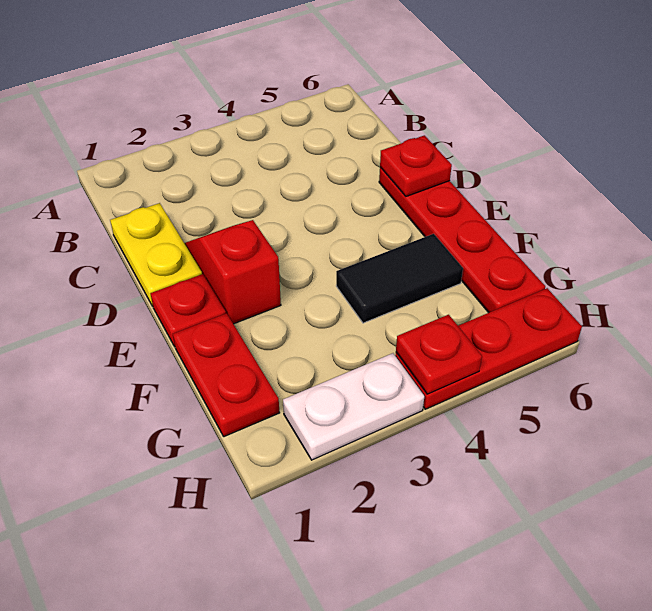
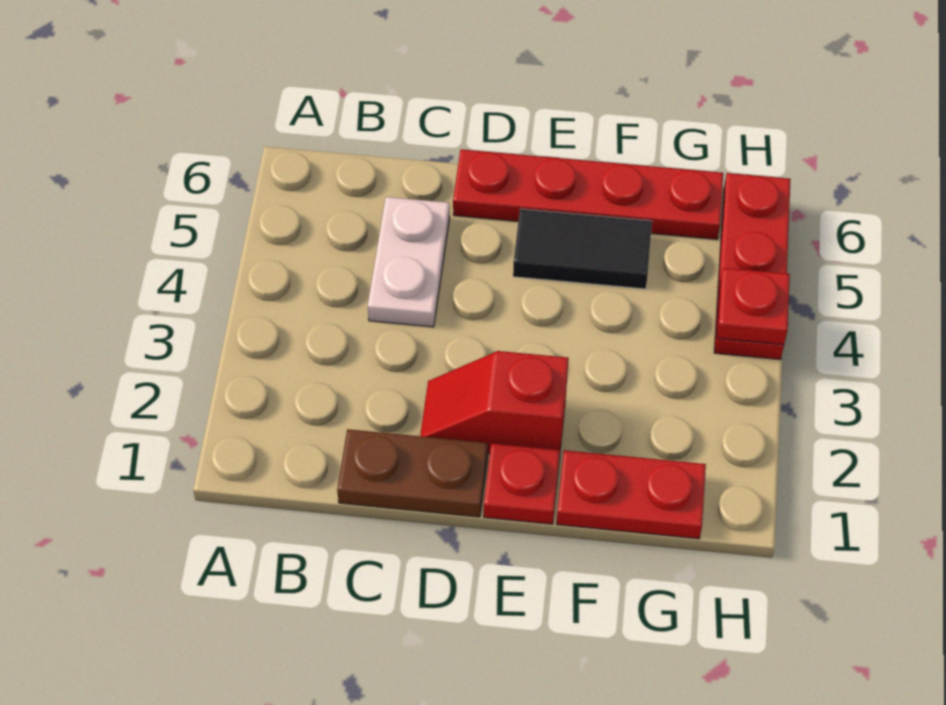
yellow 1x2 plate [110,203,202,306] -> brown 1x2 plate [337,429,488,517]
red 1x1 plate [380,135,452,196] -> none
black 1x2 tile [336,234,463,323] -> black 1x2 tile turned to [513,209,652,289]
white 1x2 plate [283,353,424,460] -> white 1x2 plate moved to [368,197,450,327]

